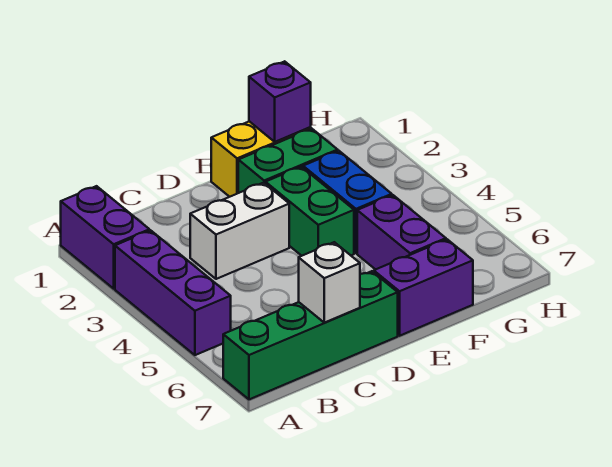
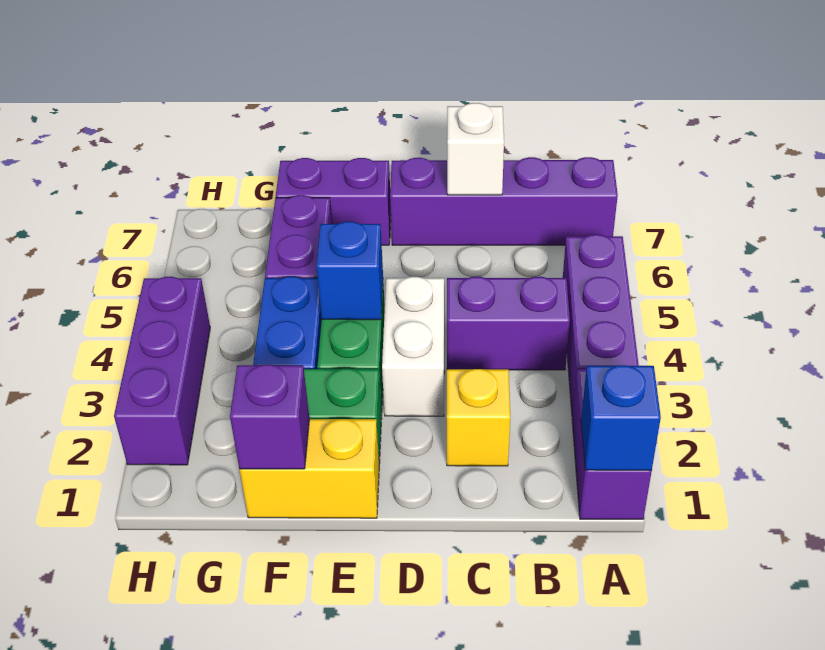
none -> blue 1x1 brick [581,365,661,470]
green 1x4 brick [223,271,398,399] -> purple 1x4 brick [390,157,618,245]
none -> purple 1x2 brick [447,277,570,370]
none -> yellow 1x1 brick [447,369,510,466]
white 1x2 brick [190,183,289,279] -> white 1x2 brick turned to [382,277,444,416]
none -> blue 1x1 brick [316,222,383,320]
none -> purple 1x3 brick [114,277,210,465]

